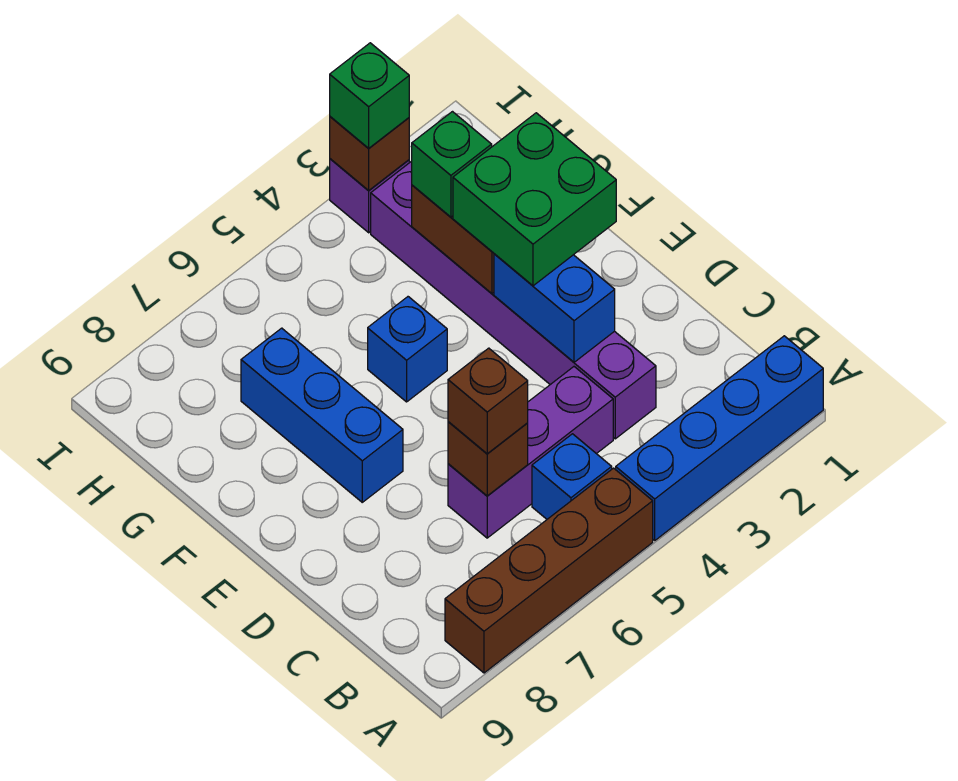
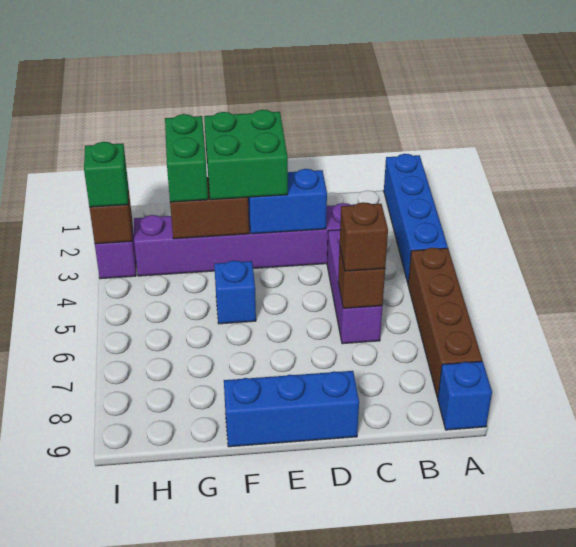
blue 1x1 brick [532,434,612,519] -> blue 1x1 brick moved to [438,361,492,430]
blue 1x3 brick [241,328,403,502] -> blue 1x3 brick moved to [224,371,359,447]
green 1x1 brick [412,112,492,217] -> green 1x2 brick [165,114,208,202]

